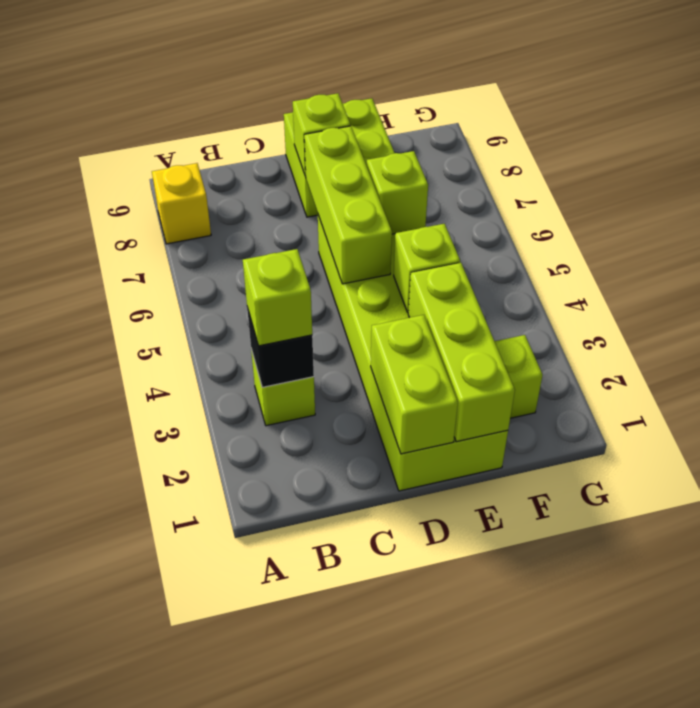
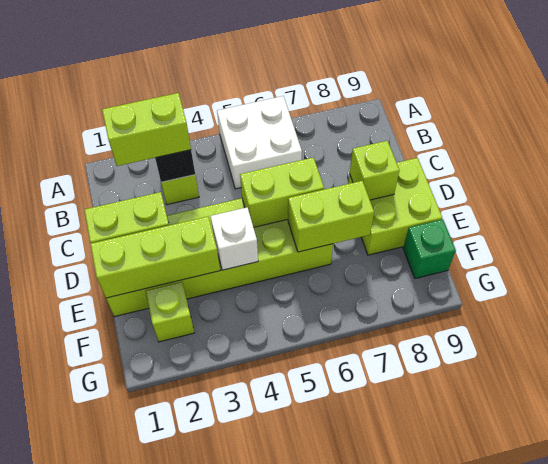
none -> white 2x2 brick [217,96,302,189]
yellow 1x1 brick [152,163,211,244] -> none
lime 1x1 brick [243,249,312,346] -> lime 1x2 brick [102,93,191,166]
lime 1x3 brick [304,126,392,284] -> lime 1x2 brick [240,157,324,227]
lime 1x1 brick [394,224,460,312] -> white 1x1 brick [210,207,258,270]
lime 1x1 brick [367,151,428,234] -> lime 1x2 brick [288,181,374,252]
none -> green 1x1 brick [403,219,456,279]

